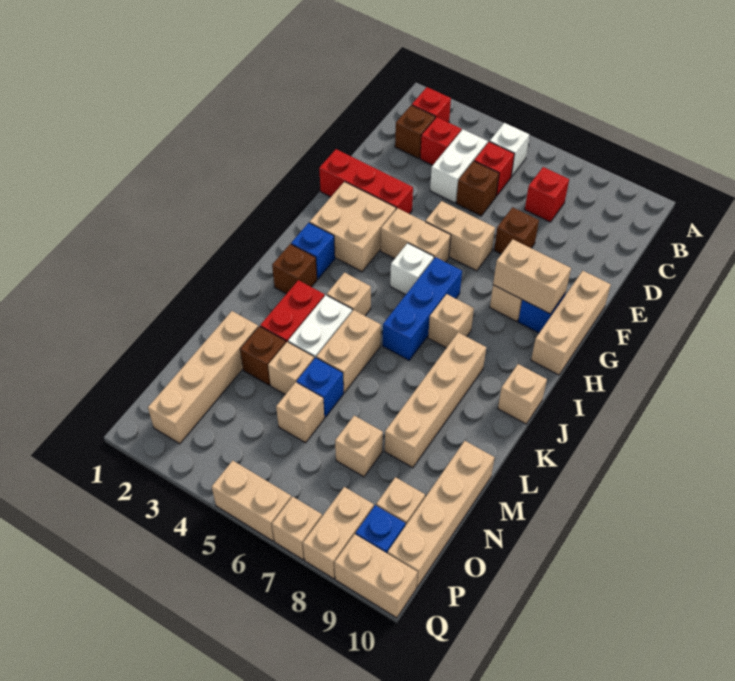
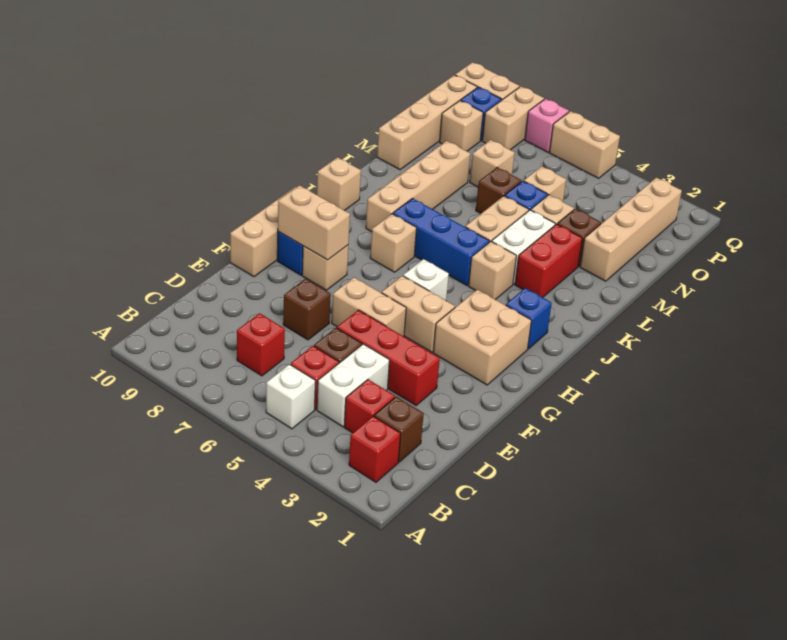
red 1x3 brick [319,149,413,214] -> red 1x3 brick moved to [337,310,440,405]
blue 1x3 brick [383,257,462,360] -> blue 1x3 brick turned to [393,198,490,285]
brown 1x1 brick [272,244,317,294] -> brown 1x1 brick moved to [476,167,522,213]
tan 1x1 brick [272,497,322,560] -> pink 1x1 brick [525,99,569,152]

